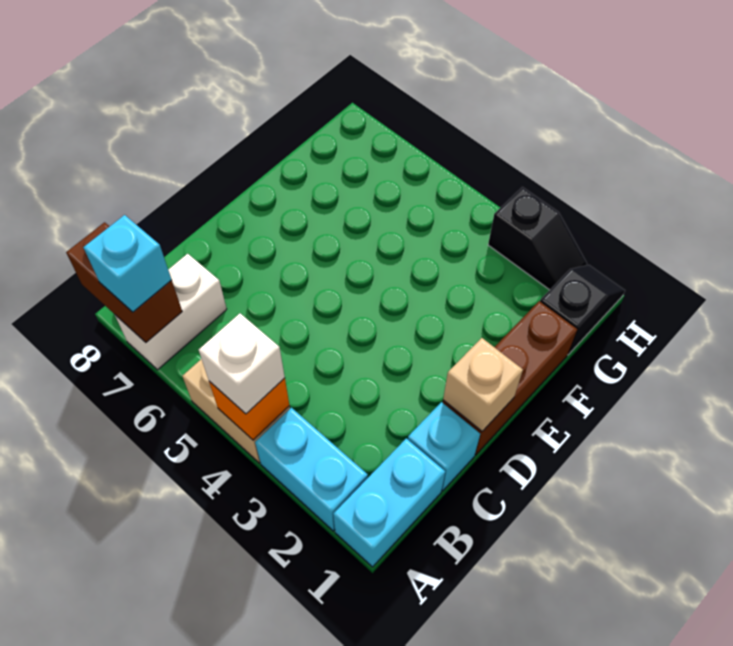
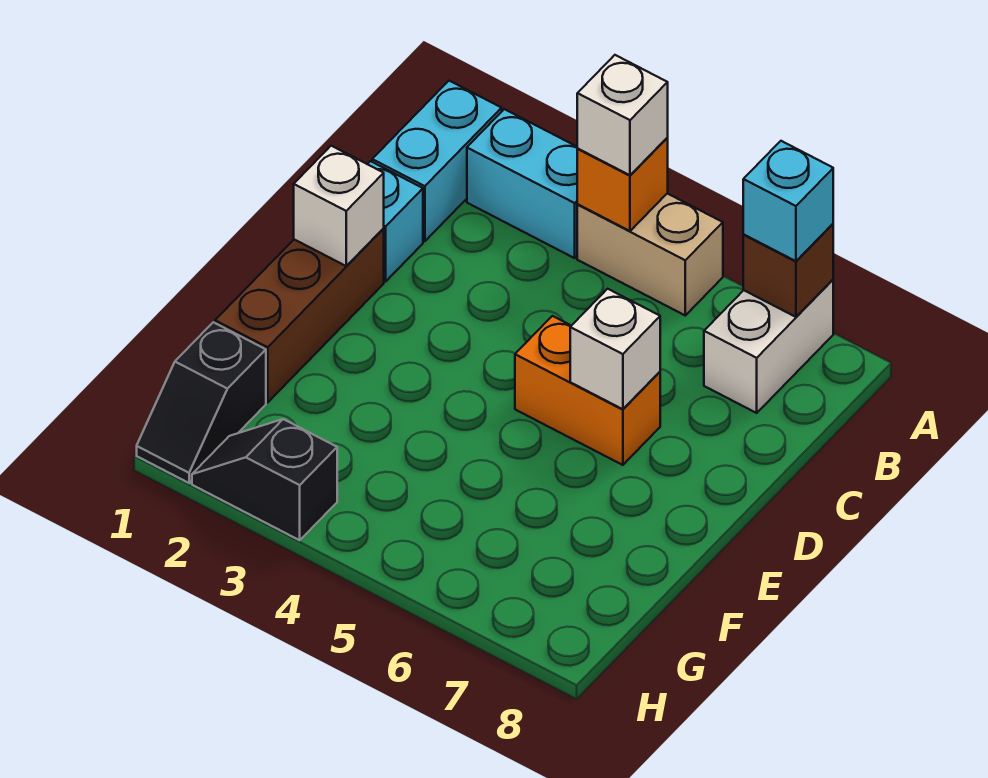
brown 1x2 brick [66,222,182,342] -> brown 1x1 brick [743,224,833,317]
tan 1x1 brick [443,338,523,431] -> white 1x1 brick [294,146,384,266]
none -> orange 1x2 brick [515,316,660,465]
none -> white 1x1 brick [570,289,660,409]

